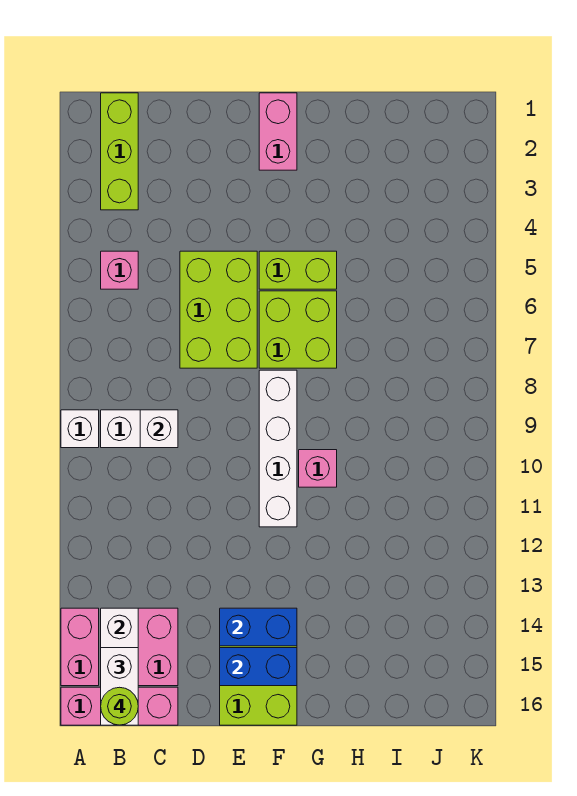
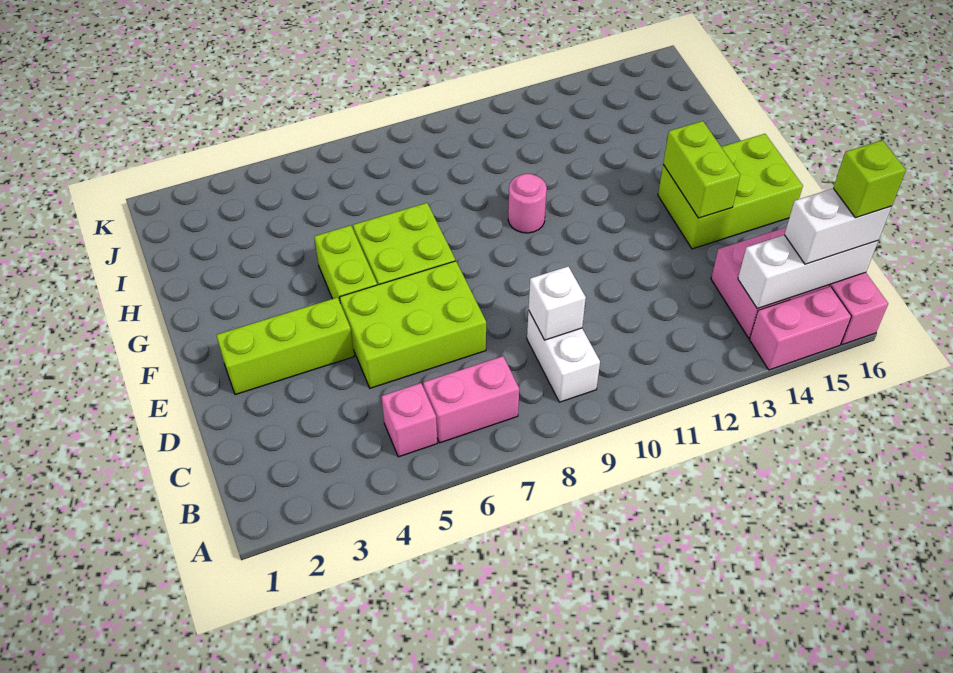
white 1x1 brick [61,410,99,448] -> none
lime 1x3 brick [101,93,138,210] -> lime 1x3 brick moved to [216,297,354,395]
lime 1x1 round brick [101,687,138,725] -> lime 1x1 brick [833,140,906,218]
blue 1x2 brick [220,608,297,646] -> lime 1x2 brick [663,121,740,218]
blue 1x2 brick [220,648,297,686] -> none
pink 1x2 brick [259,93,297,170] -> pink 1x2 brick moved to [423,356,519,443]
white 1x4 brick [259,370,297,527] -> none
pink 1x1 brick [299,450,337,487] -> pink 1x1 round brick [508,174,547,233]

